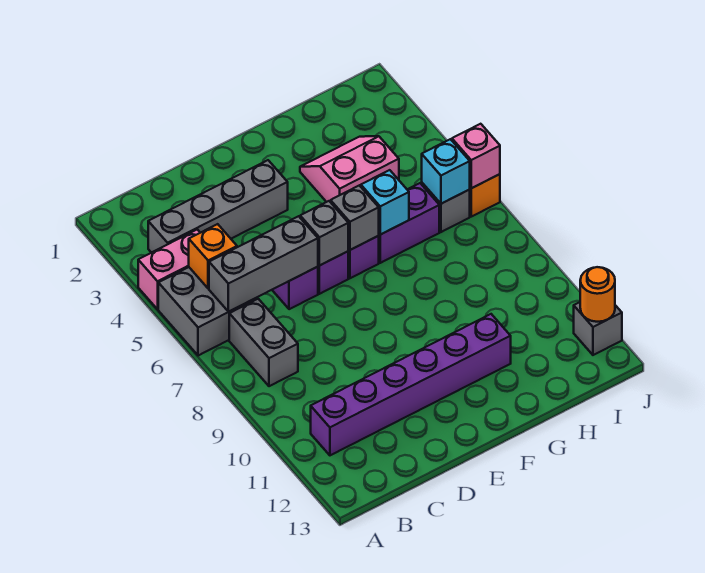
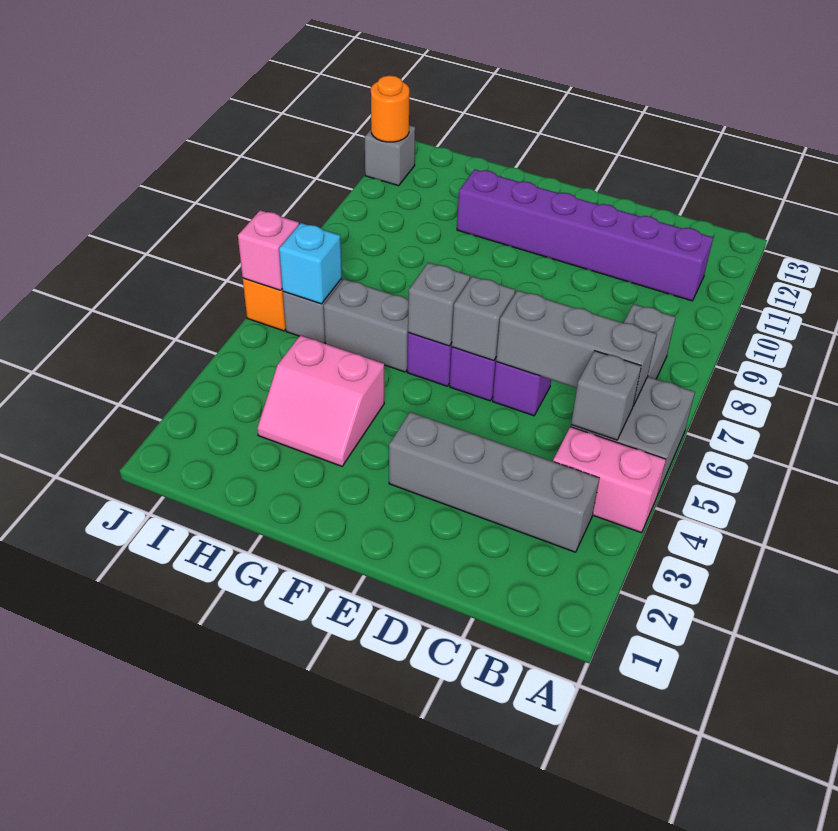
orange 1x1 brick [189,224,237,289] -> grey 1x1 brick [571,351,641,440]
purple 1x2 brick [379,183,439,263] -> grey 1x2 brick [324,279,409,372]
cyan 1x1 brick [361,170,409,235] -> none

